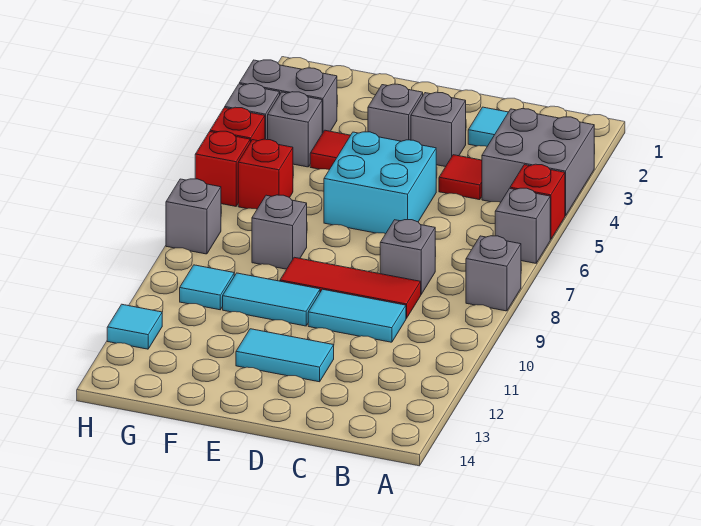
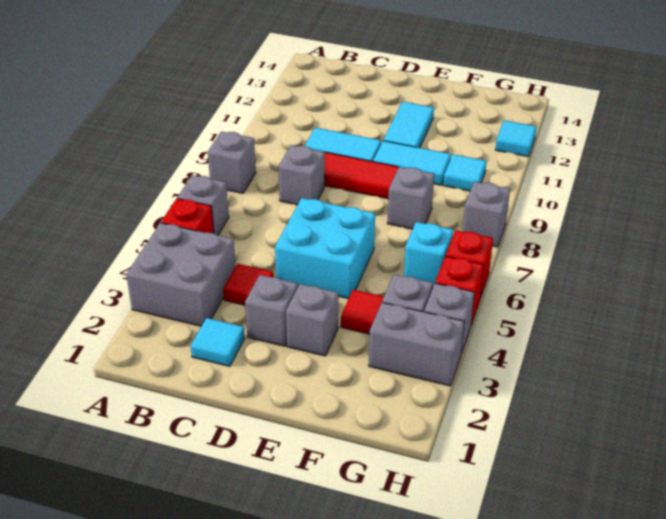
cyan 1x2 tile [236,329,334,382] -> cyan 1x2 tile turned to [383,102,434,148]
red 1x1 brick [238,139,293,209] -> cyan 1x1 brick [404,222,453,288]

